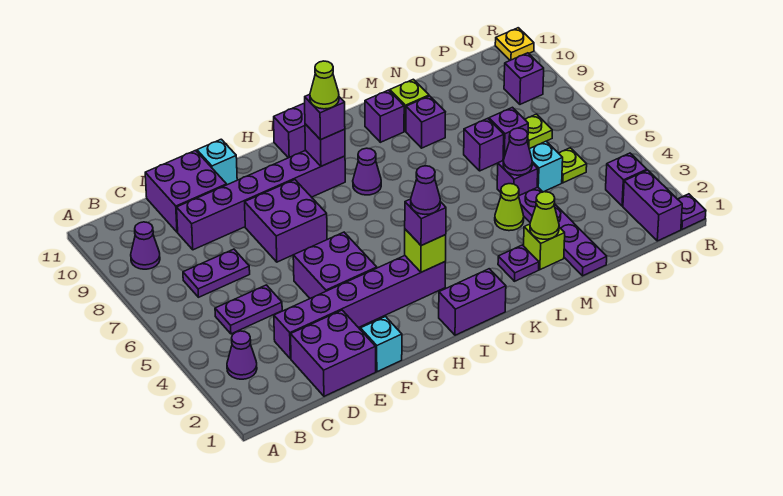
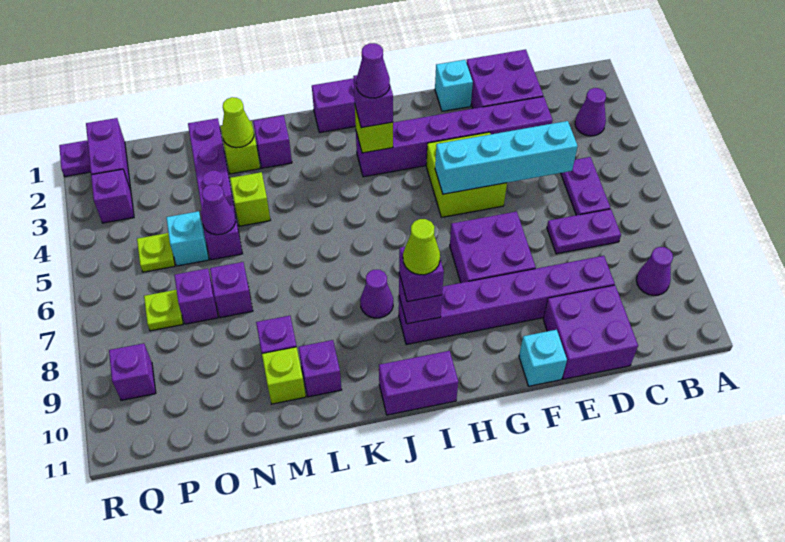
purple 1x2 plate [215,285,282,334] -> purple 1x2 plate turned to [561,157,610,215]
none -> cyan 1x4 brick [435,121,578,194]
purple 2x2 brick [293,232,377,298] -> lime 2x2 brick [426,132,507,217]
purple 1x1 plate [498,245,539,281] -> purple 1x1 brick [253,115,292,168]
lime 1x1 cone [495,184,524,231] -> lime 1x1 brick [230,172,270,226]
yellow 1x1 plate [495,28,534,60] -> none

